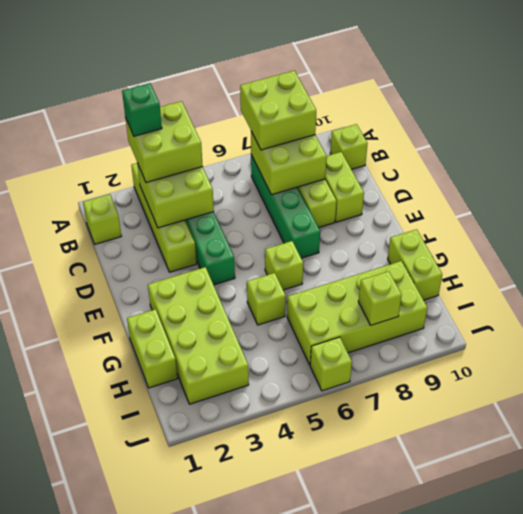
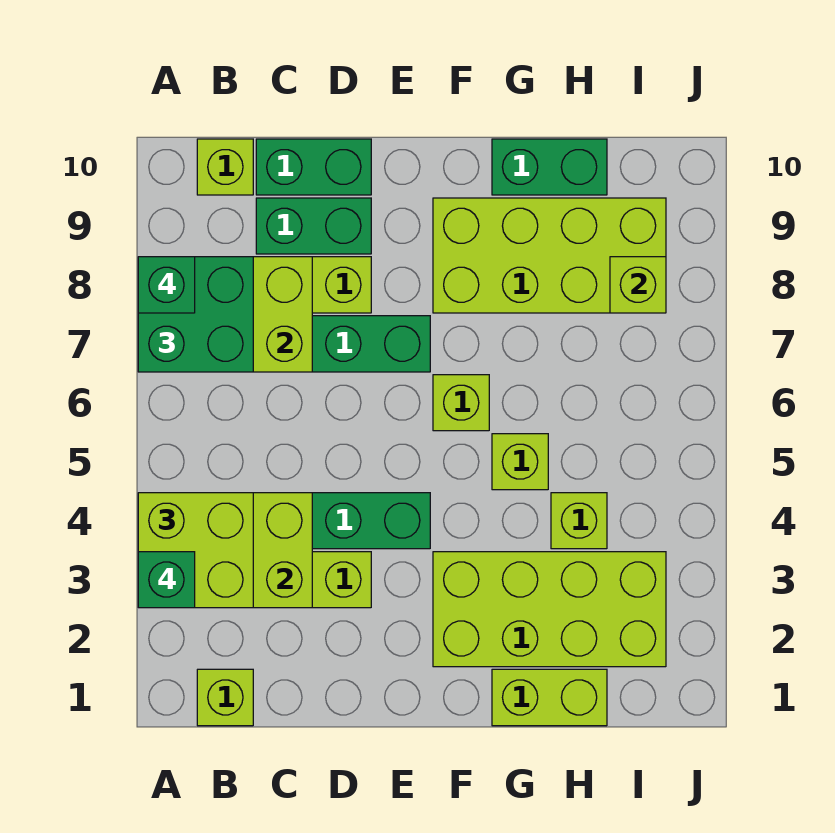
lime 2x2 brick [240,71,316,150] -> green 2x2 brick [138,257,253,372]
none -> green 1x1 brick [138,257,195,313]
lime 1x2 brick [325,152,364,222] -> green 1x2 brick [256,198,371,254]
none -> green 1x2 brick [256,139,371,195]
lime 1x2 brick [388,229,442,300] -> green 1x2 brick [492,139,607,195]
lime 2x4 brick [287,261,427,365] -> lime 2x4 brick turned to [433,198,666,313]
lime 1x1 brick [310,337,352,391] -> lime 1x1 brick moved to [551,493,607,549]

